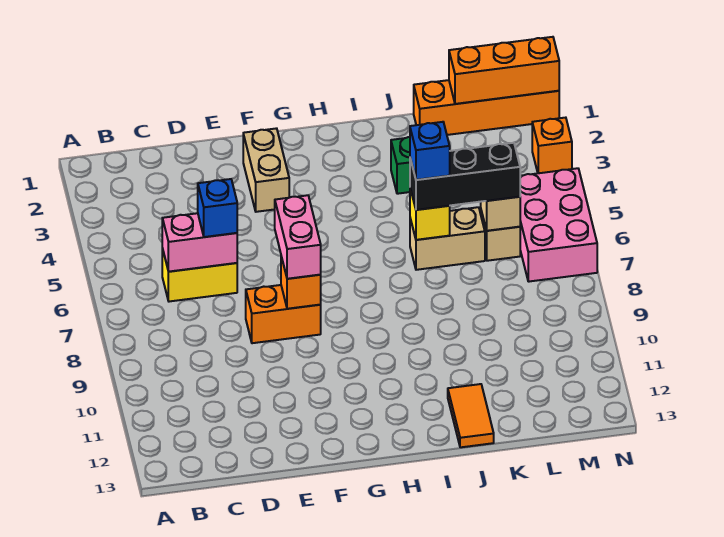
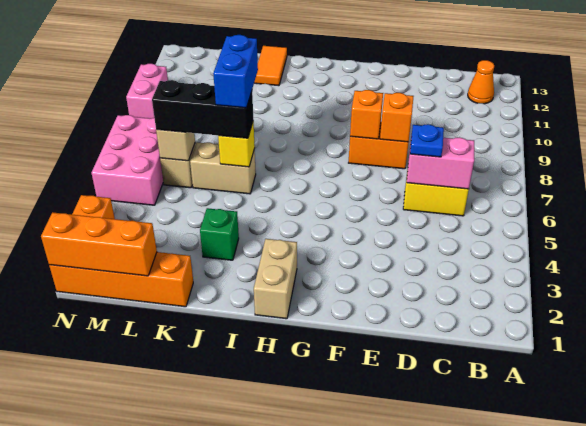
none -> orange 1x1 cone [468,60,494,104]
blue 1x1 brick [198,179,237,237] -> blue 1x1 plate [410,124,444,157]
none -> orange 1x1 brick [380,93,414,142]
tan 1x2 brick [243,128,289,212] -> tan 1x2 brick moved to [254,239,297,319]
pink 1x2 brick [275,195,321,279] -> pink 1x2 brick moved to [126,64,168,119]
blue 1x1 brick [410,122,450,180] -> blue 1x2 brick [213,35,258,108]

